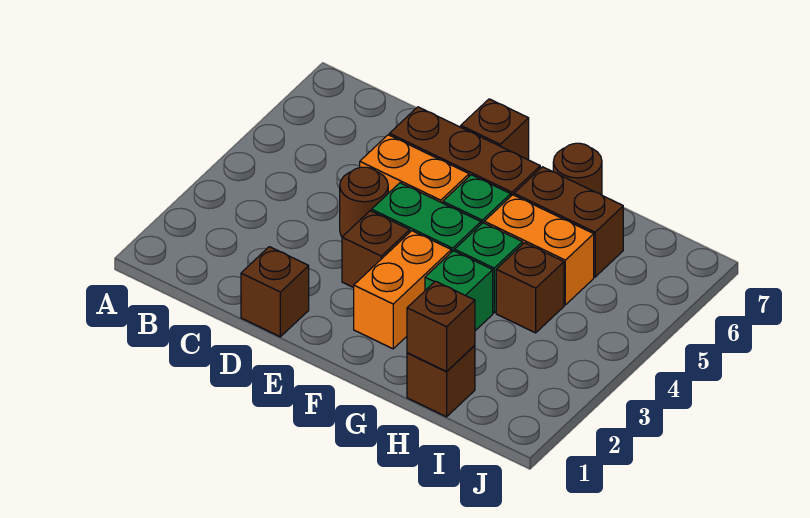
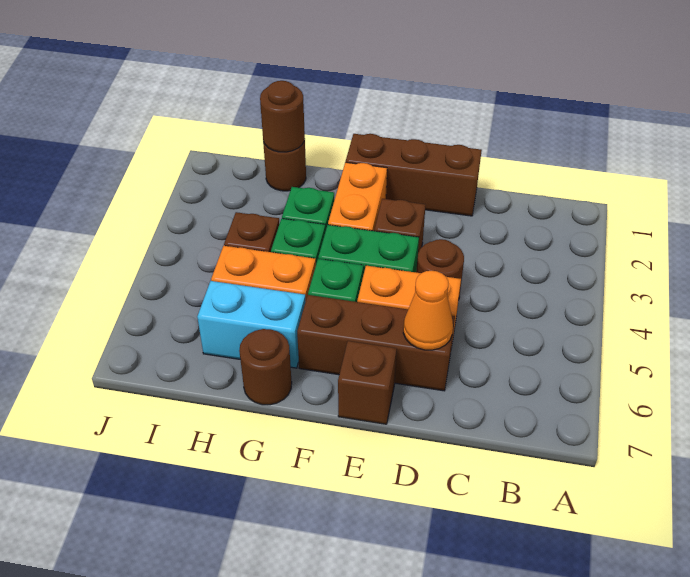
brown 1x1 brick [241,247,309,337] -> brown 1x3 brick [346,134,482,216]
none -> orange 1x1 cone [403,271,453,350]
brown 1x2 brick [514,167,623,277] -> cyan 1x2 brick [197,281,306,368]
brown 1x1 brick [407,345,475,417] -> brown 1x1 round brick [263,140,306,191]
brown 1x1 brick [407,281,475,371] -> brown 1x1 round brick [260,81,305,152]

